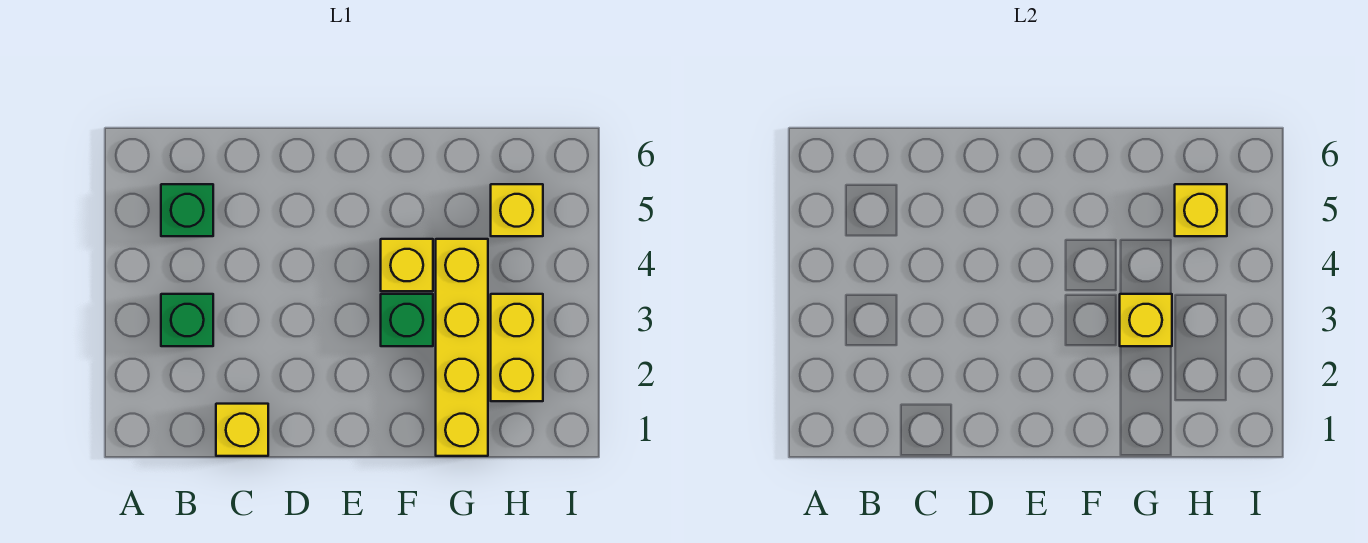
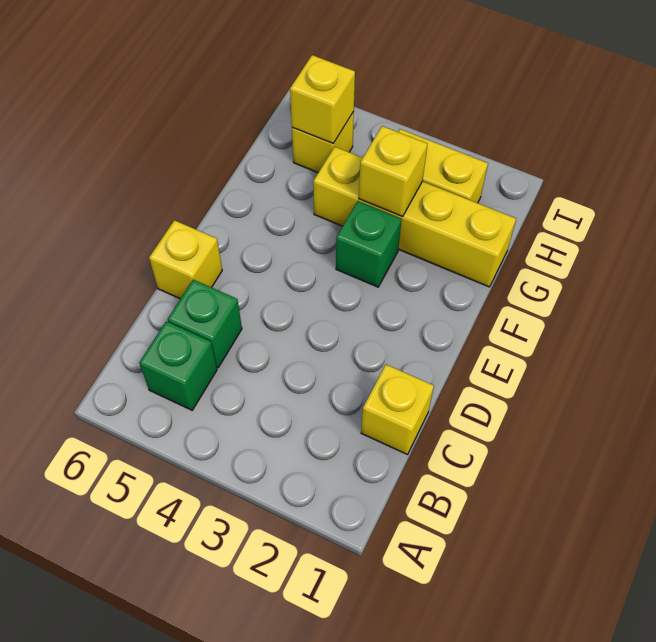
green 1x1 brick [161,294,213,346] -> green 1x1 brick moved to [168,280,242,368]
yellow 1x1 brick [381,239,433,291] -> yellow 1x1 brick moved to [149,220,222,299]

